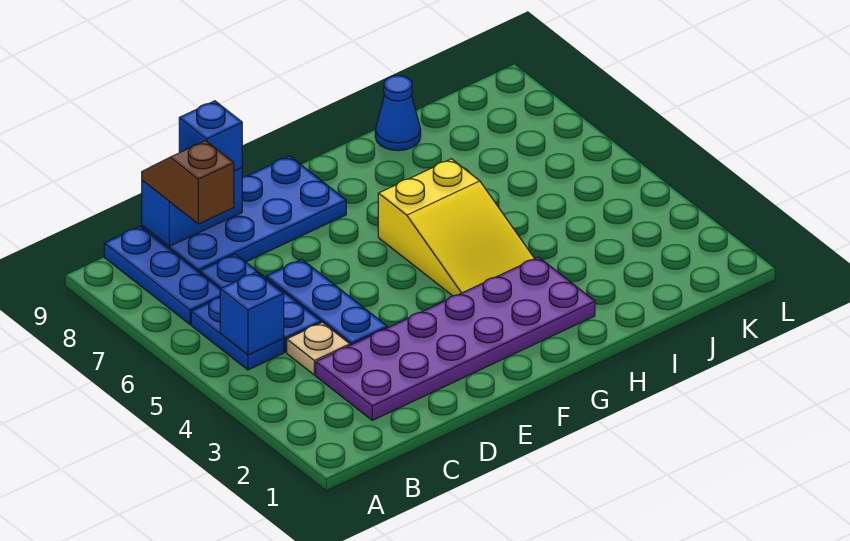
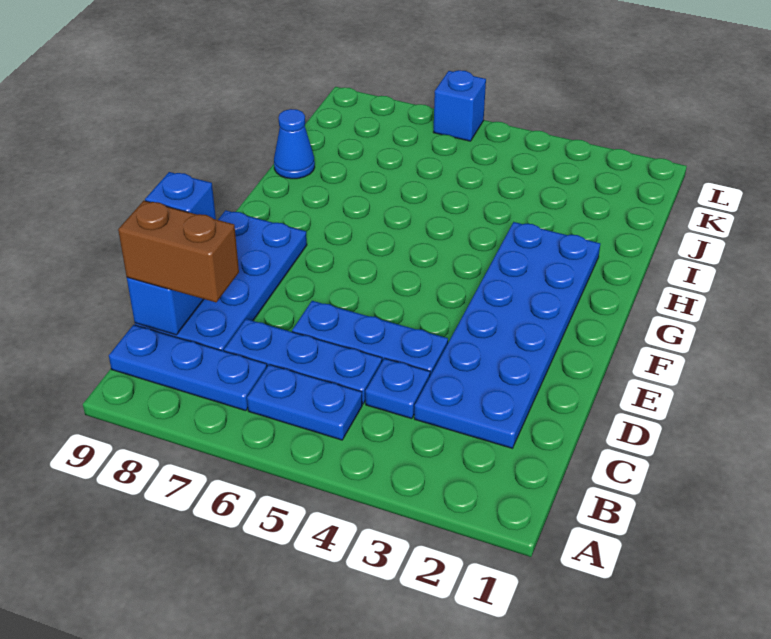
blue 1x1 brick [220,272,284,355] -> blue 1x1 brick moved to [433,70,486,141]
purple 2x6 plate [316,257,595,420] -> blue 2x6 plate [414,222,600,448]
tan 1x1 plate [287,322,350,375] -> blue 1x1 plate [365,358,430,419]
brown 1x2 slope [142,141,234,224] -> brown 1x2 brick [118,201,239,302]
yellow 2x3 slope [378,159,535,296] -> none

